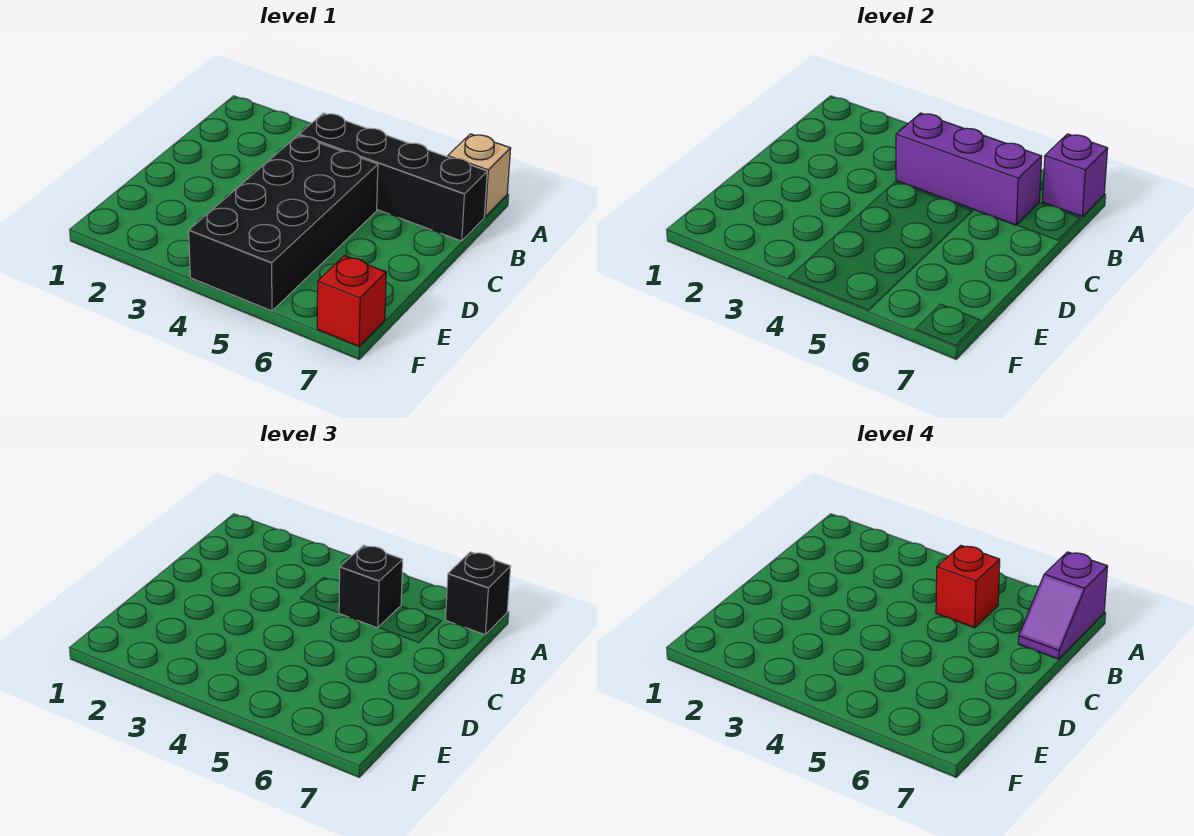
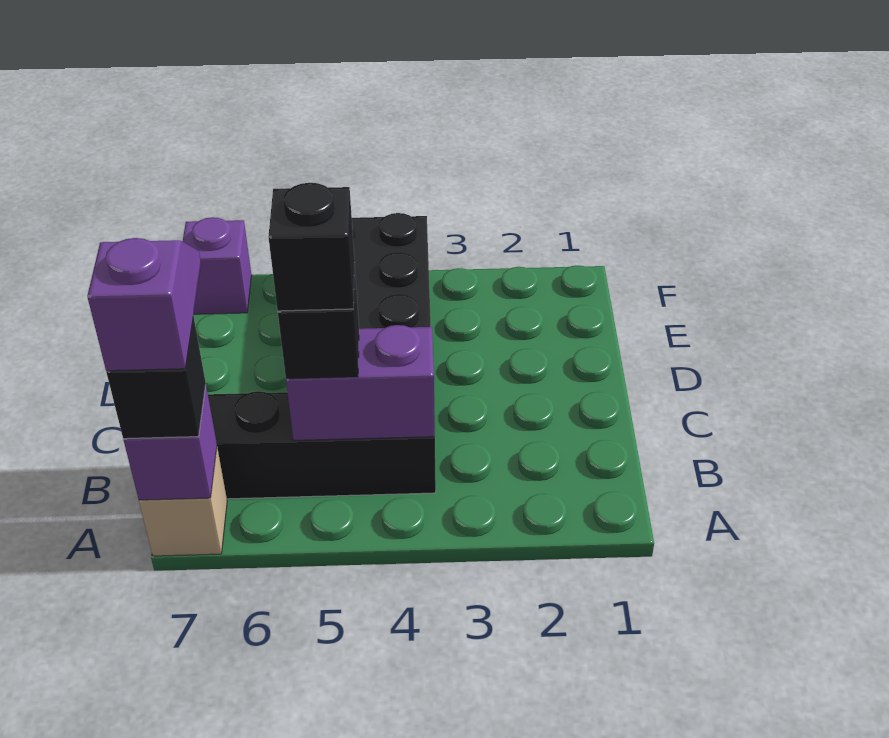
purple 1x3 brick [896,113,1042,225] -> purple 1x2 brick [286,325,435,440]
red 1x1 brick [936,545,1000,628] -> black 1x1 brick [268,183,355,311]
red 1x1 brick [317,256,386,346] -> purple 1x1 brick [183,217,252,314]

